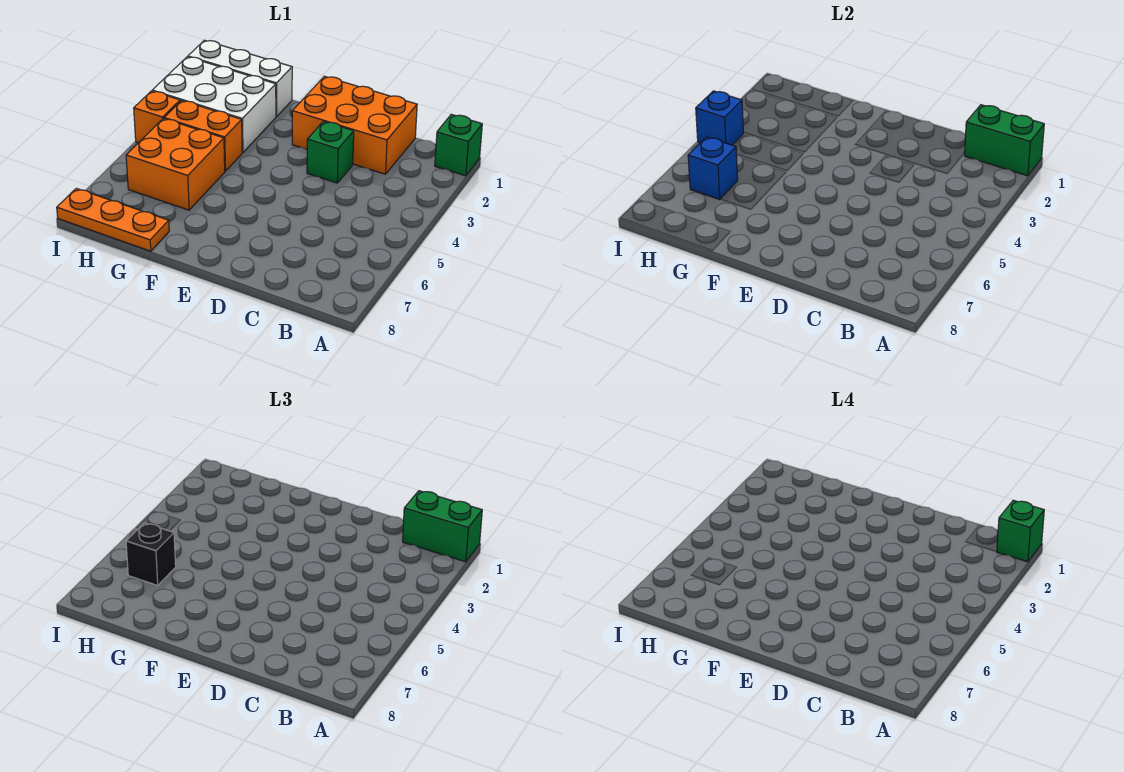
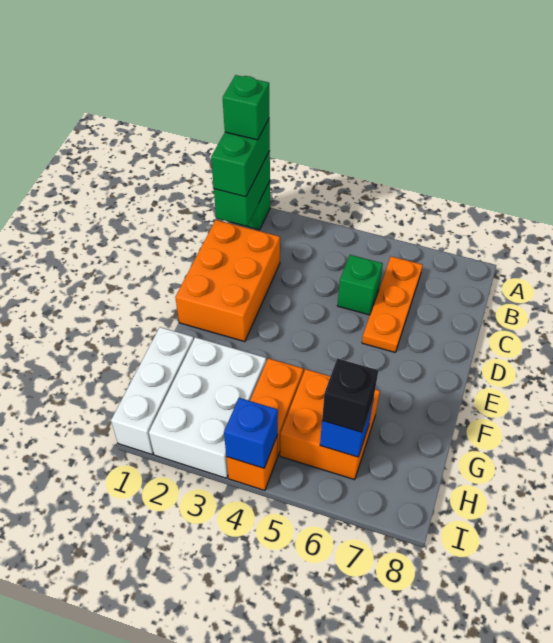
green 1x1 brick [307,121,354,183] -> green 1x1 brick moved to [337,255,383,315]
orange 1x3 plate [57,188,169,251] -> orange 1x3 plate moved to [362,256,423,352]

